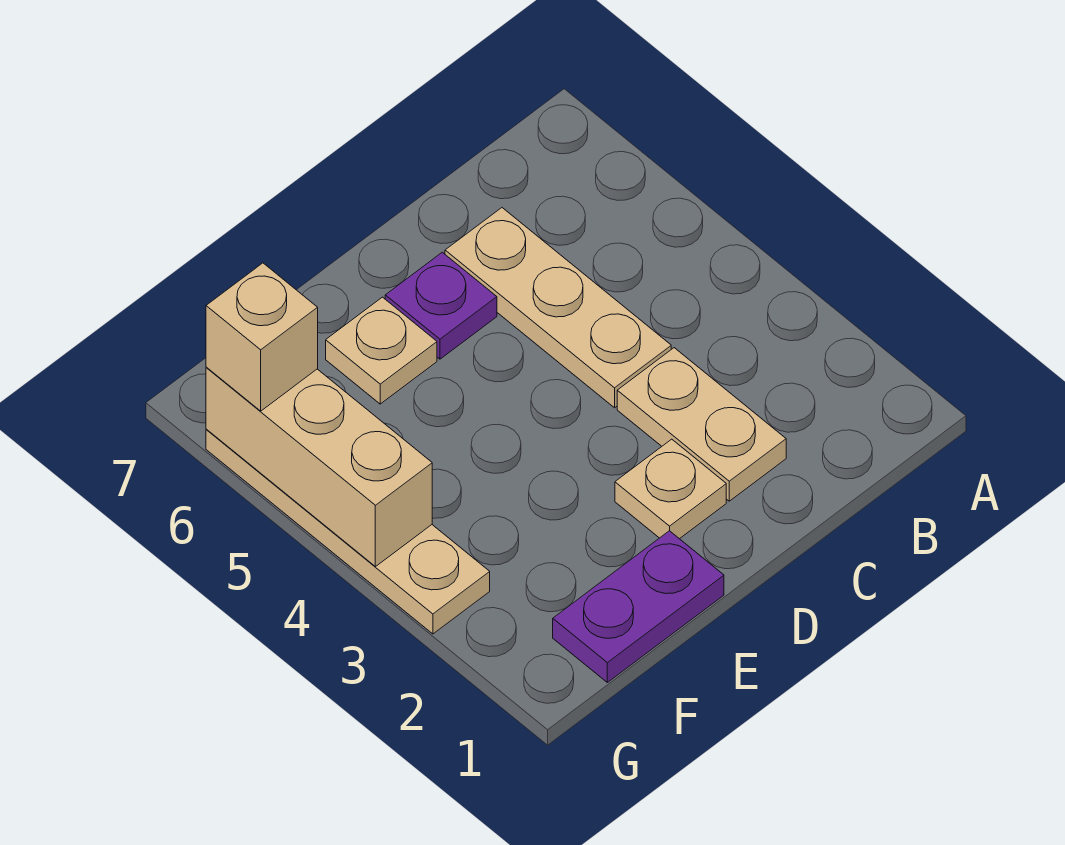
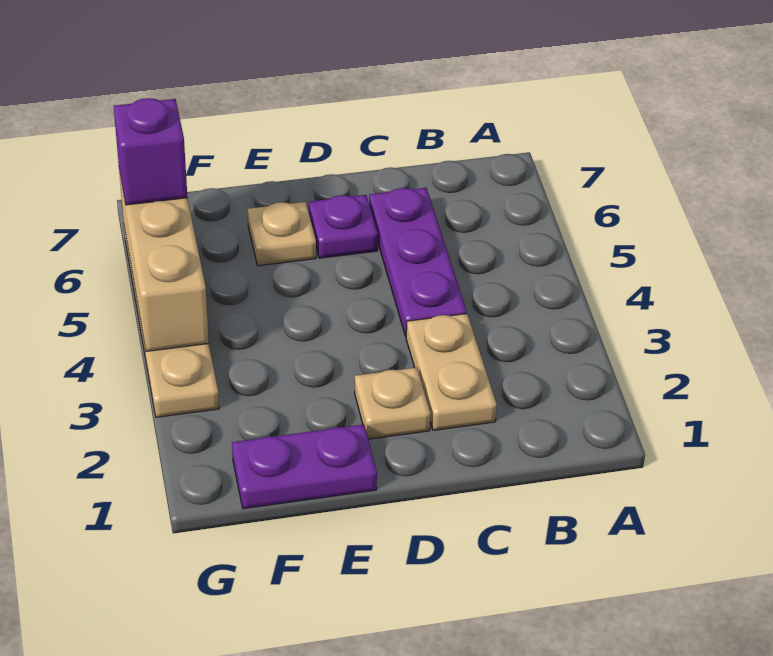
tan 1x3 plate [445,208,671,408] -> purple 1x3 plate [369,188,467,337]
tan 1x1 brick [206,263,318,411] -> purple 1x1 brick [114,98,187,205]

